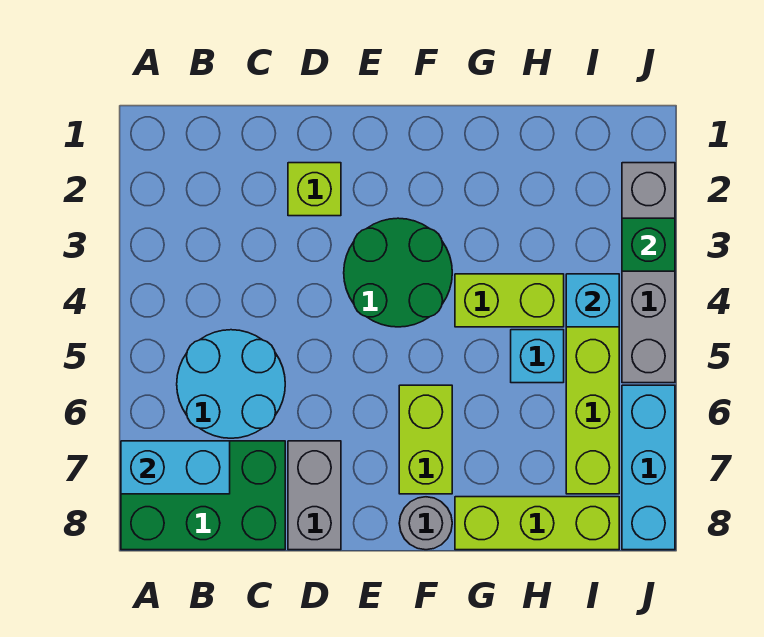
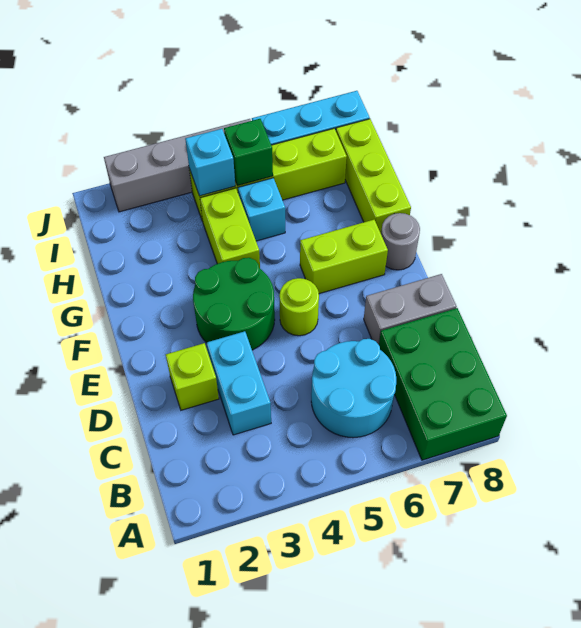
cyan 1x2 brick [121,441,230,494] -> cyan 1x2 brick moved to [207,331,271,435]
none -> lime 1x1 round brick [279,278,319,336]
green 1x1 brick [622,218,675,271] -> green 1x1 brick moved to [224,119,273,186]

